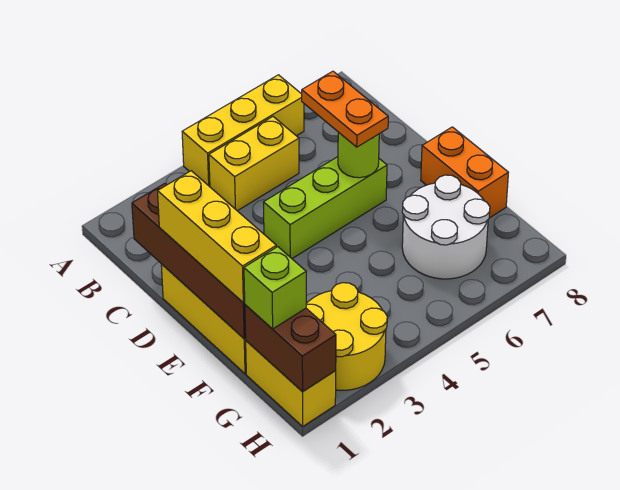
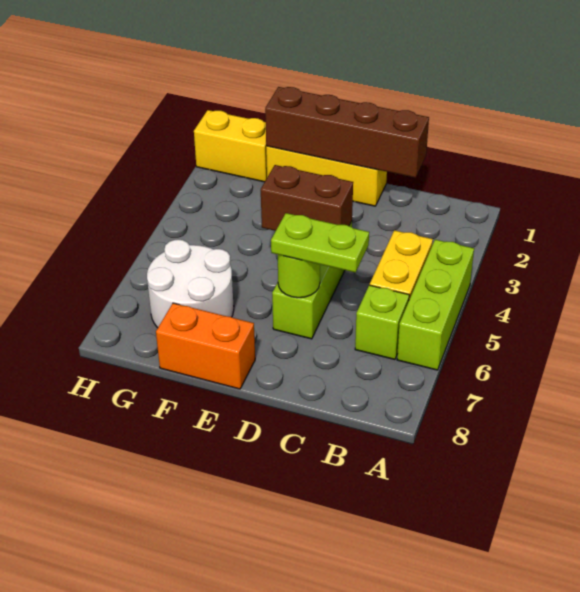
yellow 1x3 brick [182,75,304,187] -> lime 1x3 brick [397,240,474,370]
orange 1x2 plate [302,71,388,147] -> lime 1x2 plate [271,213,369,273]
yellow 1x3 brick [158,171,276,303] -> none
brown 1x2 brick [245,305,336,392] -> brown 1x2 brick moved to [261,165,353,231]
lime 1x1 brick [244,247,306,329] -> lime 1x1 brick moved to [355,285,409,360]
yellow 2x2 round brick [306,283,387,390] -> none

